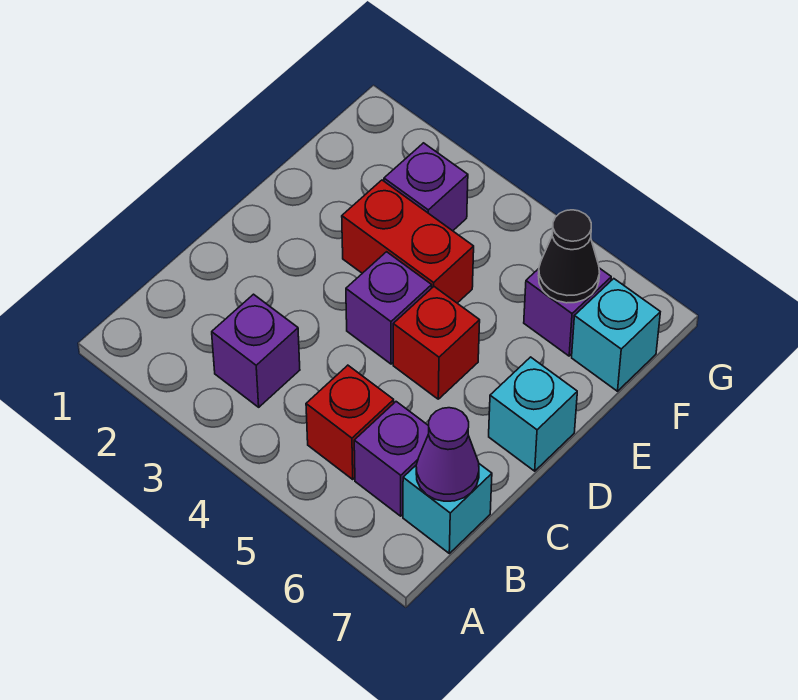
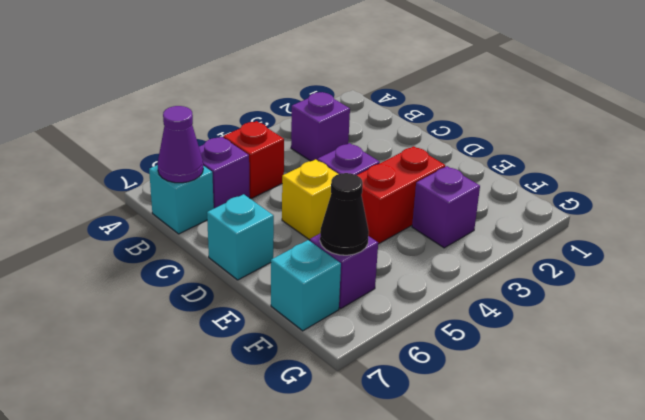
red 1x1 brick [393,287,480,399] -> yellow 1x1 brick [282,159,338,240]

